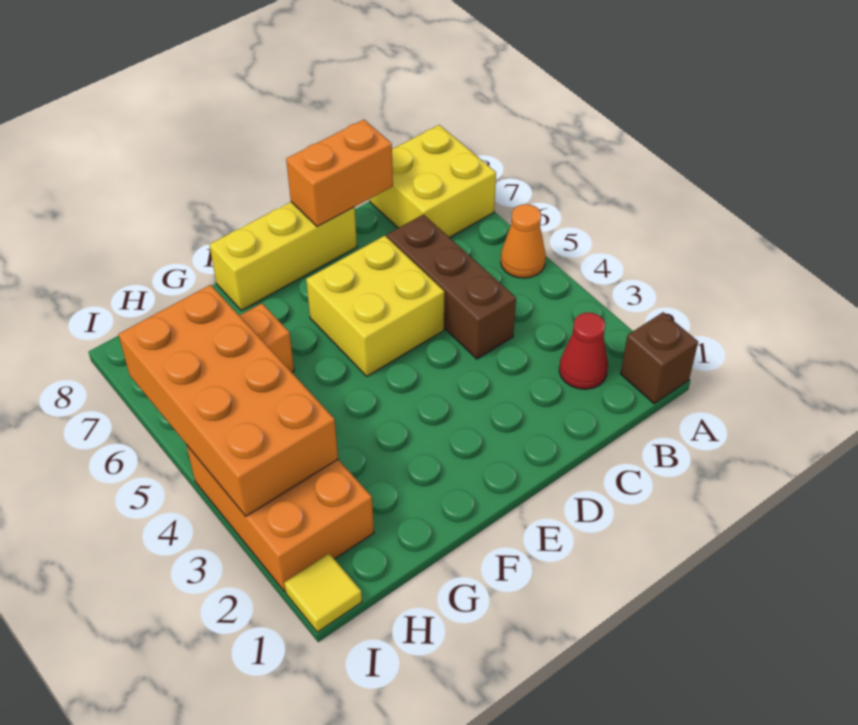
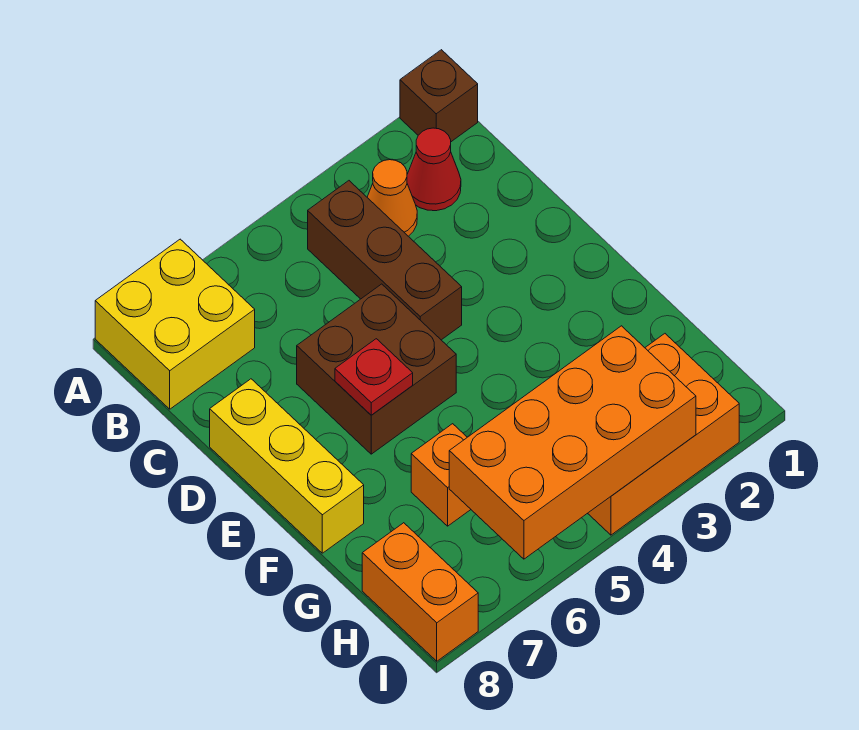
orange 1x1 cone [501,204,546,278] -> orange 1x1 cone moved to [367,160,417,236]
brown 1x3 brick [387,214,516,359] -> brown 1x3 brick turned to [308,181,462,340]
orange 1x2 brick [286,120,393,227] -> orange 1x2 brick moved to [362,523,478,661]
yellow 2x2 brick [306,236,444,376] -> brown 2x2 brick [297,284,456,454]
none -> red 1x1 plate [335,339,413,415]
yellow 1x1 tile [284,554,362,632] -> none

